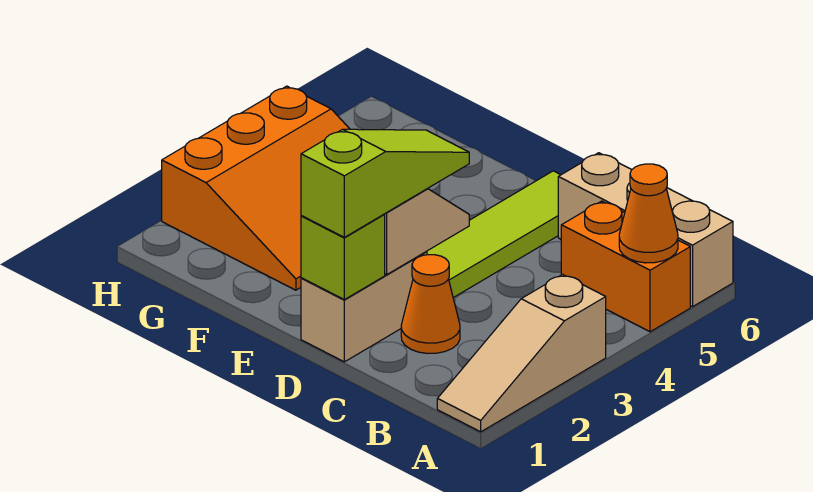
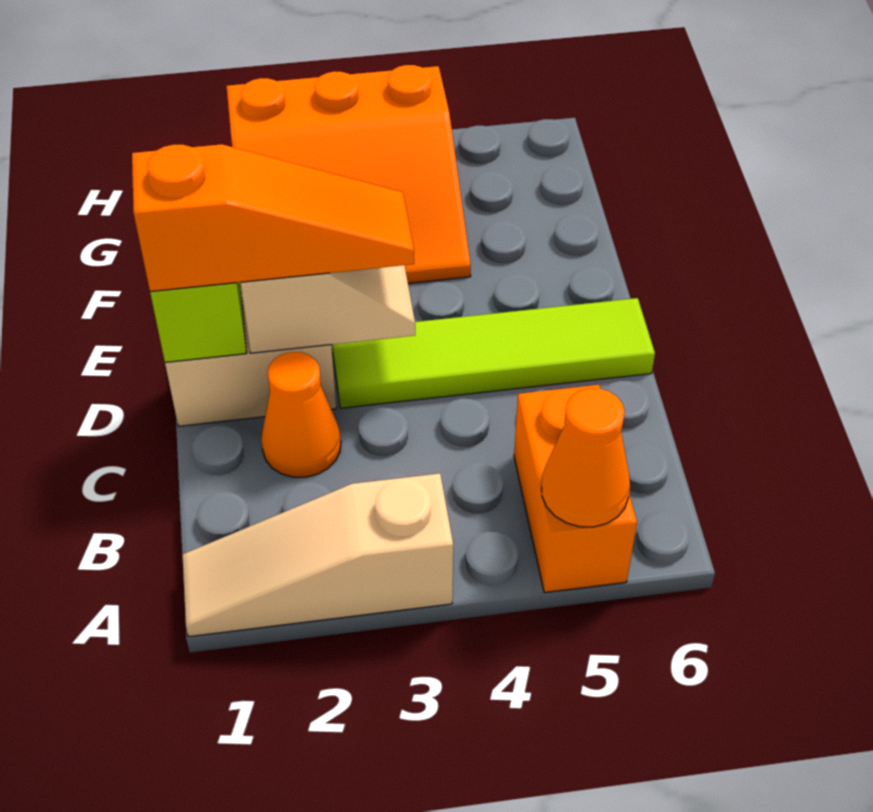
tan 1x3 brick [558,153,733,307] -> none
lime 1x3 slope [301,129,469,237] -> orange 1x3 slope [132,144,414,292]

